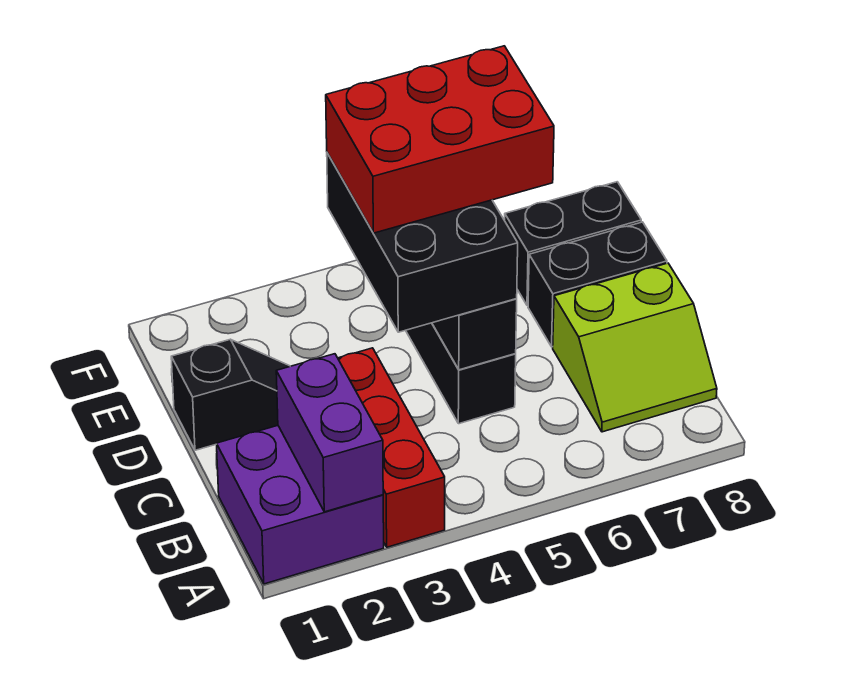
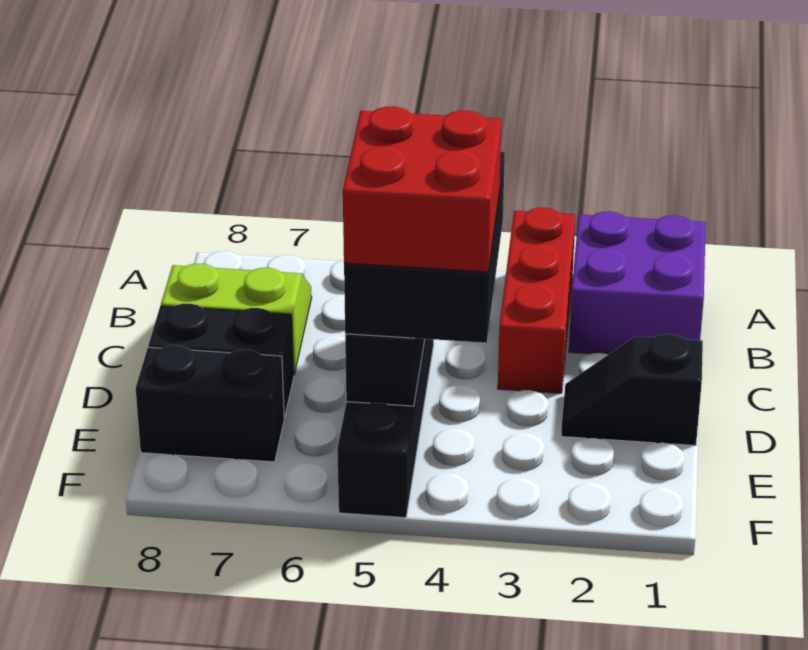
purple 1x2 brick [276,354,383,512] -> none
red 2x3 brick [326,46,554,233] -> red 2x2 brick [343,106,501,272]

